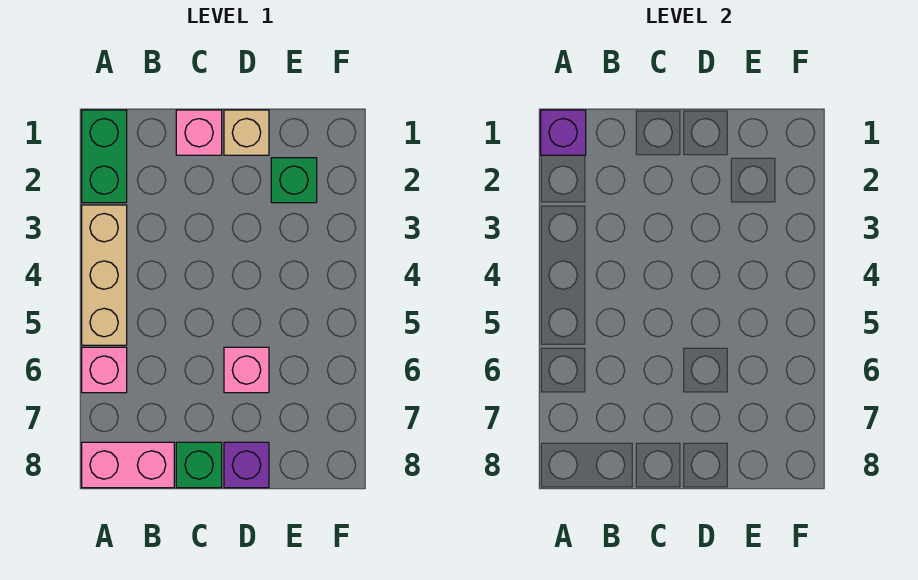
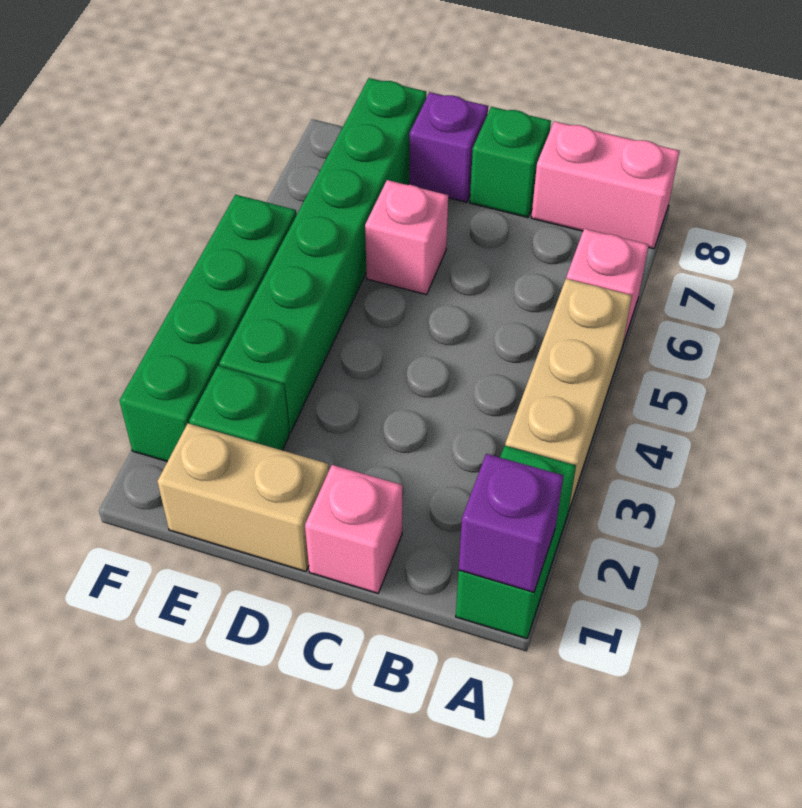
tan 1x1 brick [224,110,269,155] -> tan 1x2 brick [157,423,329,572]
none -> green 1x6 brick [219,78,426,433]
none -> green 1x4 brick [119,195,296,462]

